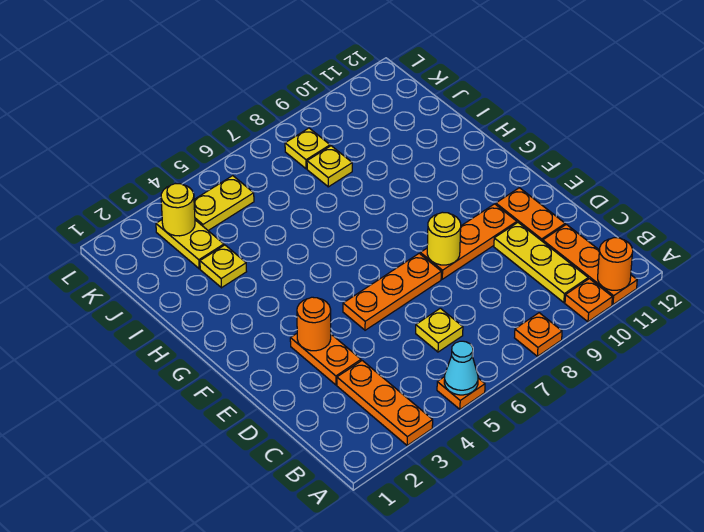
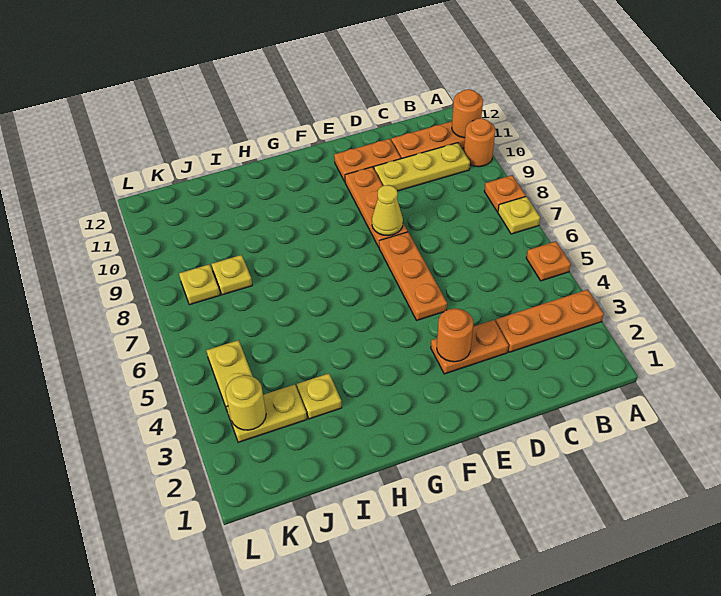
cyan 1x1 cone [444,341,478,395] -> none
orange 1x1 plate [565,279,612,322] -> orange 1x1 round brick [464,118,495,167]
yellow 1x1 plate [416,308,463,352] -> yellow 1x1 plate moved to [498,196,540,234]
yellow 1x1 round brick [427,212,461,265] -> yellow 1x1 cone [372,185,403,236]

